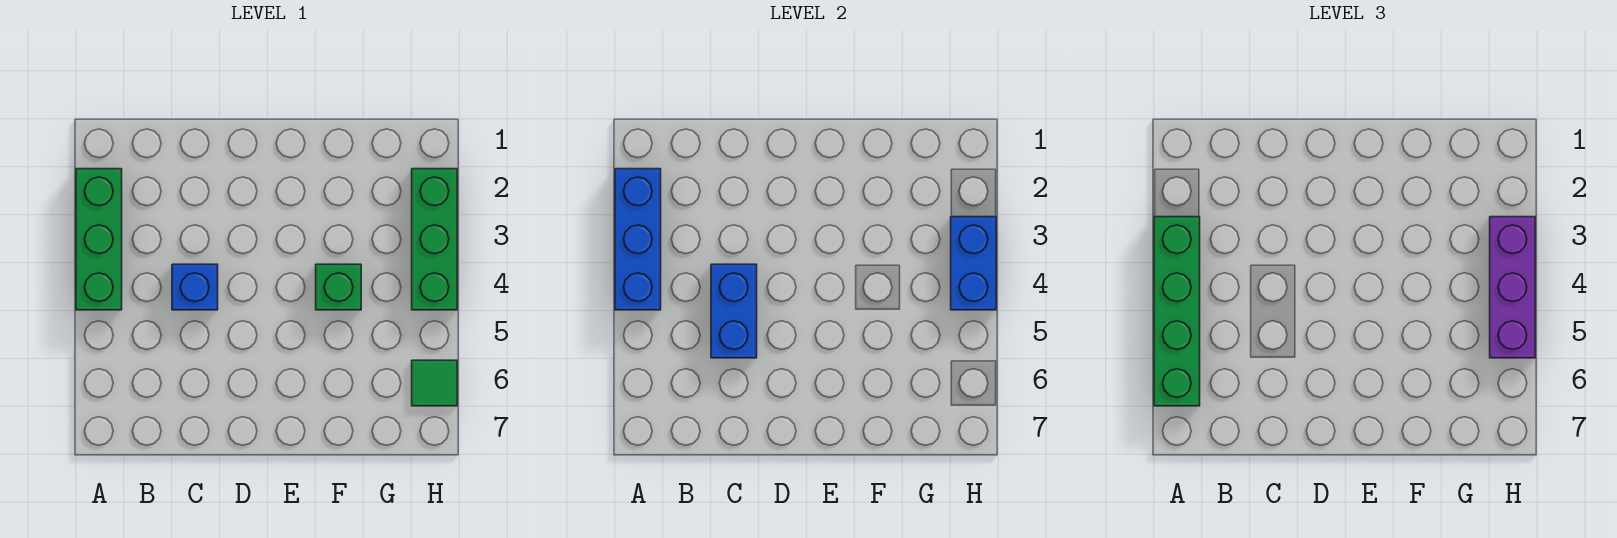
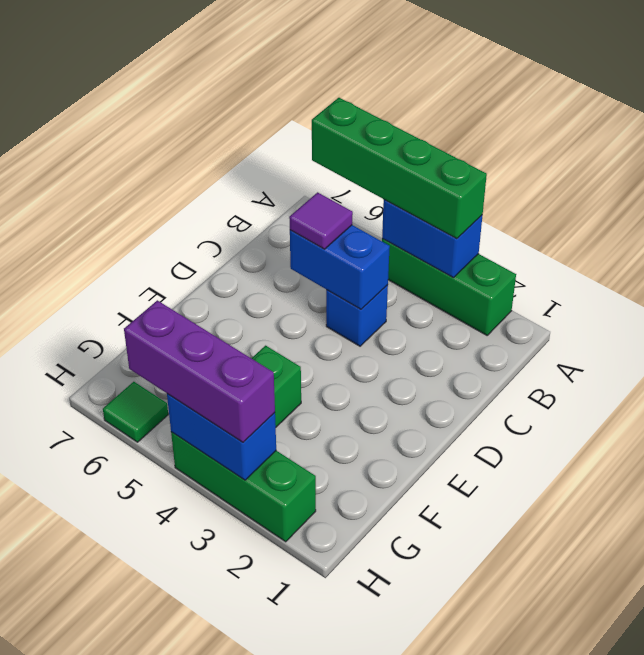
blue 1x3 brick [615,169,661,310] -> blue 1x2 brick [382,200,483,278]
none -> purple 1x1 tile [289,192,353,249]

